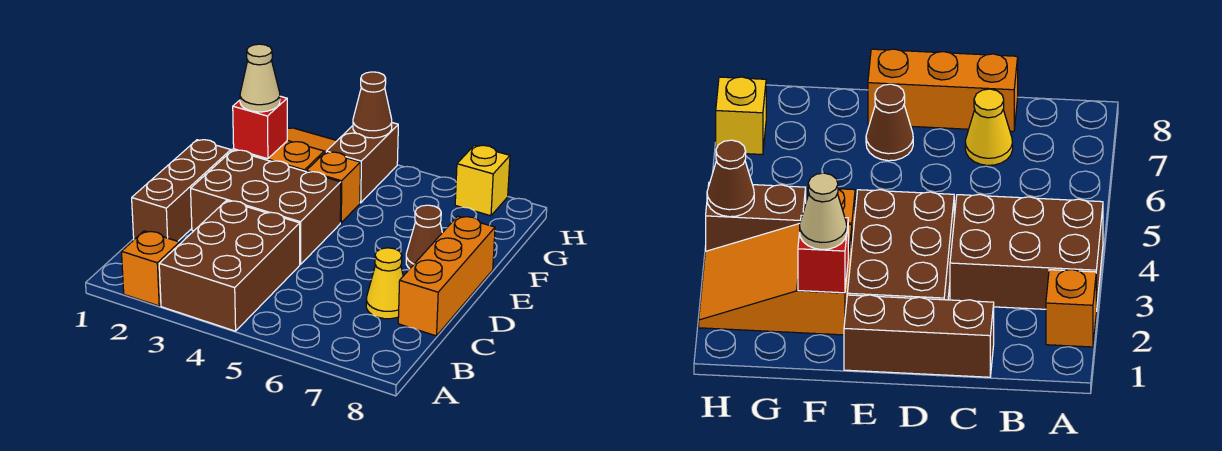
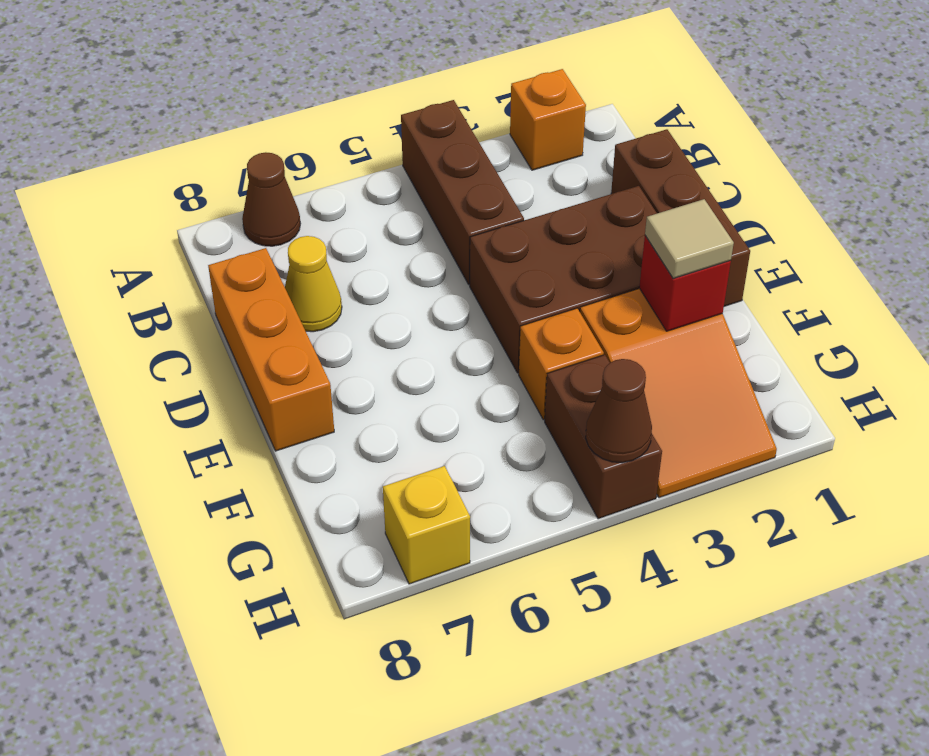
brown 2x3 brick [159,201,300,331] -> brown 1x3 brick [401,100,524,285]
brown 1x1 cone [406,205,442,269] -> brown 1x1 cone moved to [242,152,301,246]
tan 1x1 cone [240,44,280,112] -> tan 1x1 tile [645,199,734,279]

